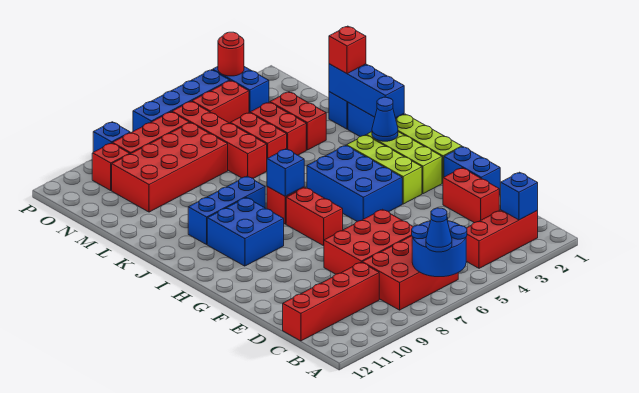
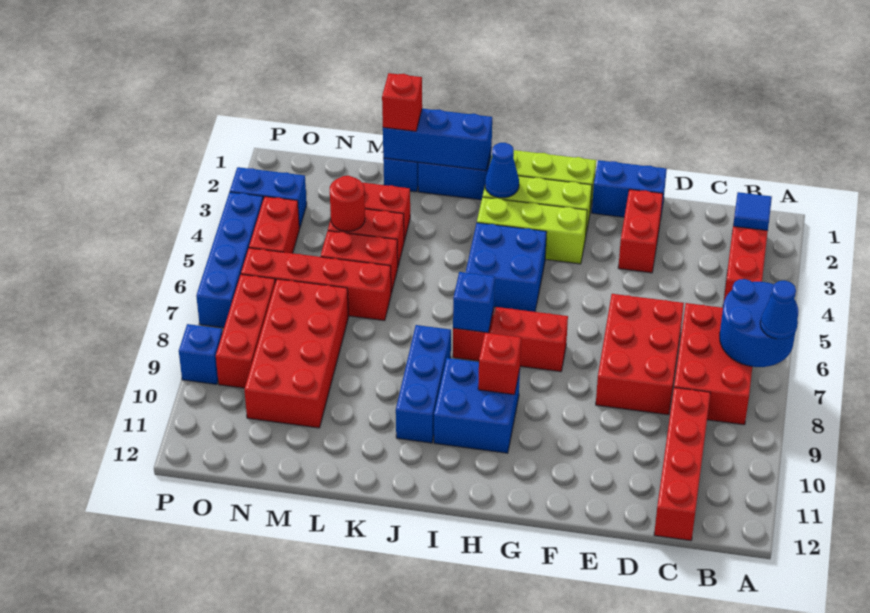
blue 1x1 brick [500,172,538,220] -> blue 1x1 tile [733,192,772,231]
red 1x2 brick [443,168,499,223] -> red 1x2 brick turned to [618,189,663,273]
blue 2x3 brick [307,145,402,221] -> blue 2x2 brick [466,223,547,312]
red 1x1 brick [92,143,130,190] -> red 1x1 brick moved to [478,333,521,395]
red 1x1 round brick [218,32,244,76] -> red 1x1 round brick moved to [330,176,365,231]

